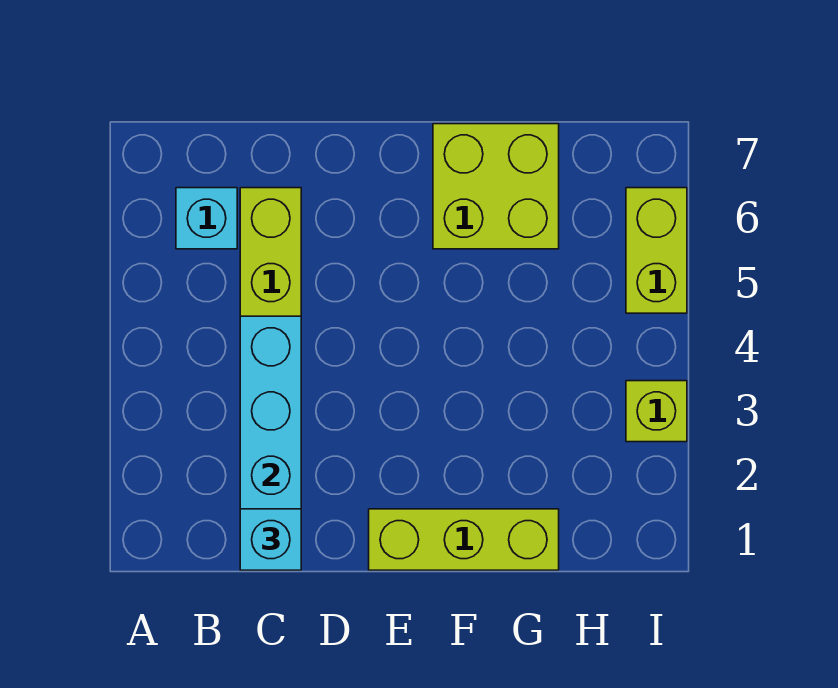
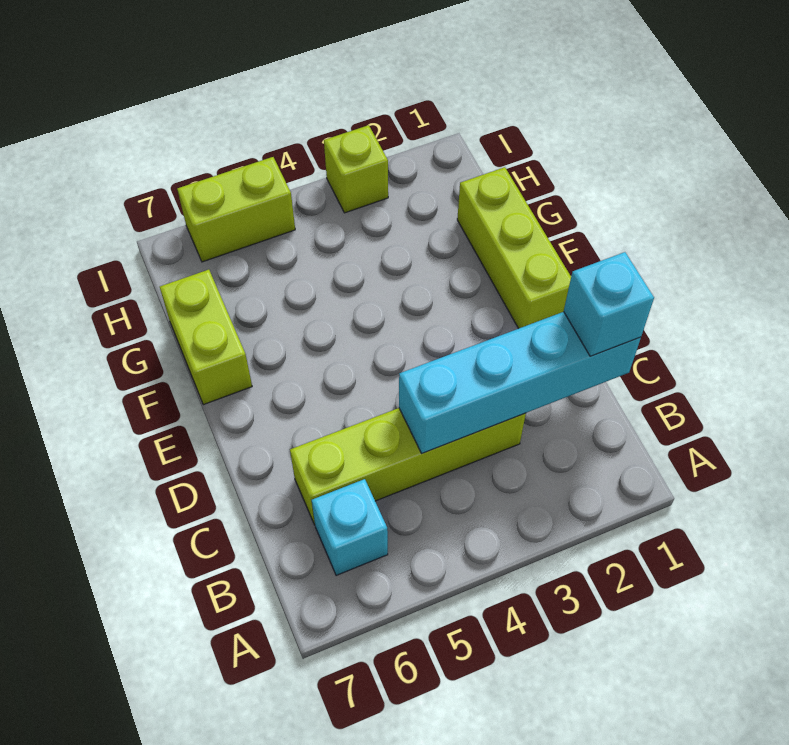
lime 2x2 brick [433,124,559,249] -> lime 1x2 brick [160,270,252,405]

